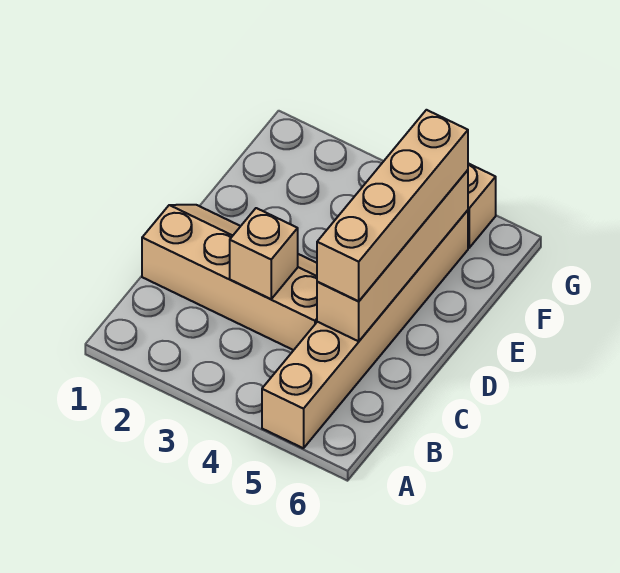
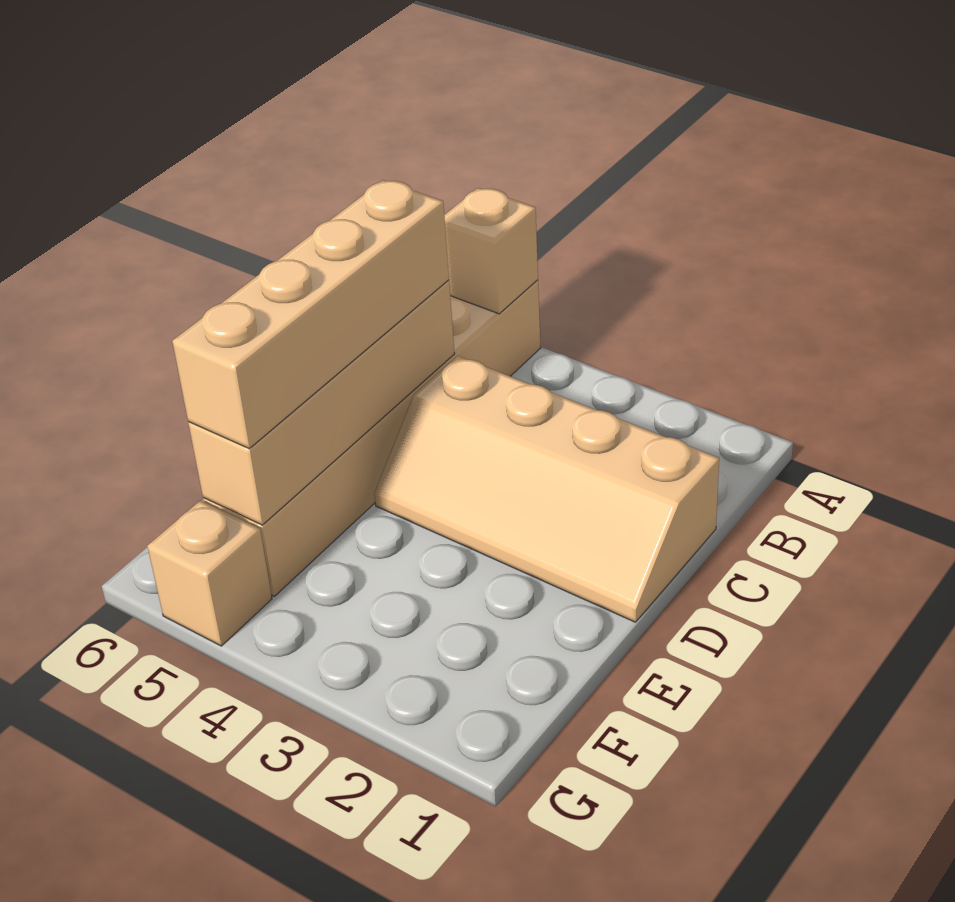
tan 1x1 brick [230,208,298,299] -> tan 1x1 brick moved to [444,188,538,314]

